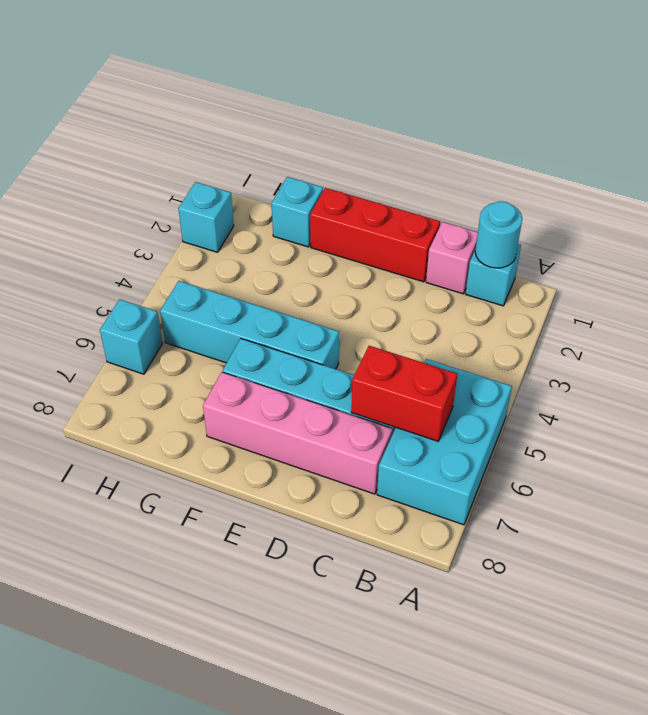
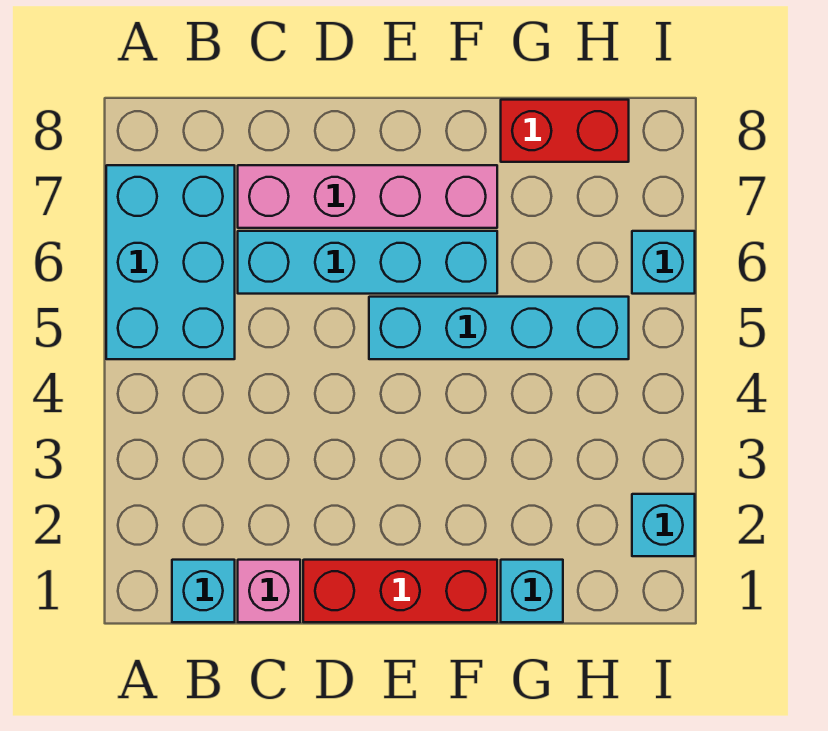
cyan 1x1 round brick [475,202,522,268] -> none
red 1x2 brick [351,346,458,441] -> red 1x2 brick moved to [501,100,629,162]

